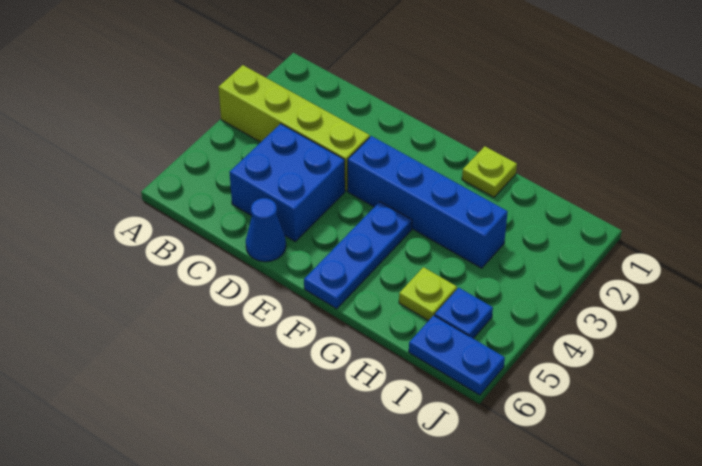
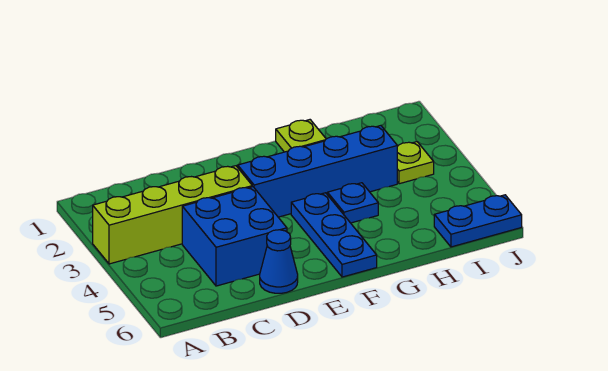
lime 1x1 plate [399,267,457,321] -> lime 1x1 plate moved to [397,142,434,184]
blue 1x1 plate [435,288,493,338] -> blue 1x1 plate moved to [327,183,378,223]

